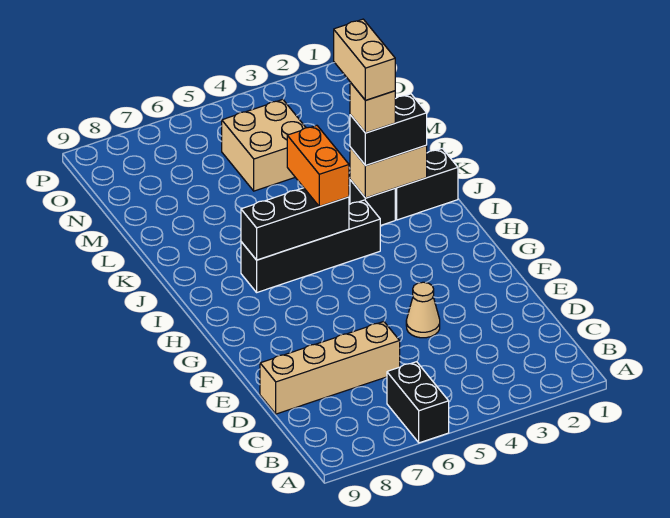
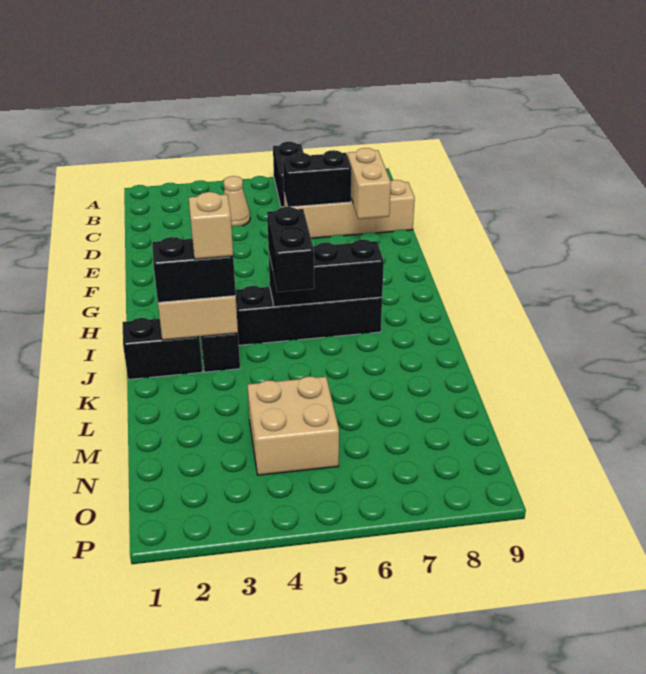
none -> black 1x2 brick [283,150,351,207]
tan 1x1 cone [406,282,440,338] -> tan 1x1 cone moved to [224,176,250,227]
orange 1x2 brick [287,125,349,207] -> black 1x2 brick [267,207,314,292]
tan 1x2 brick [334,19,395,100] -> tan 1x2 brick moved to [348,148,391,219]

